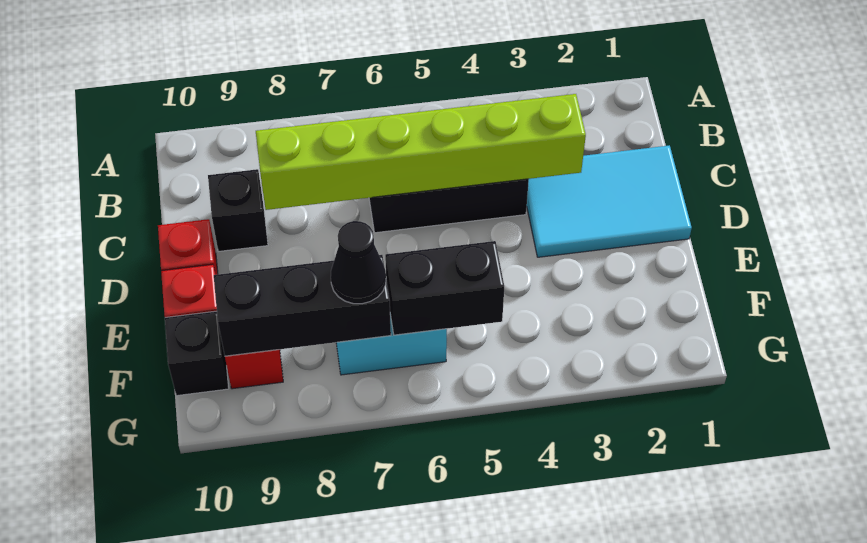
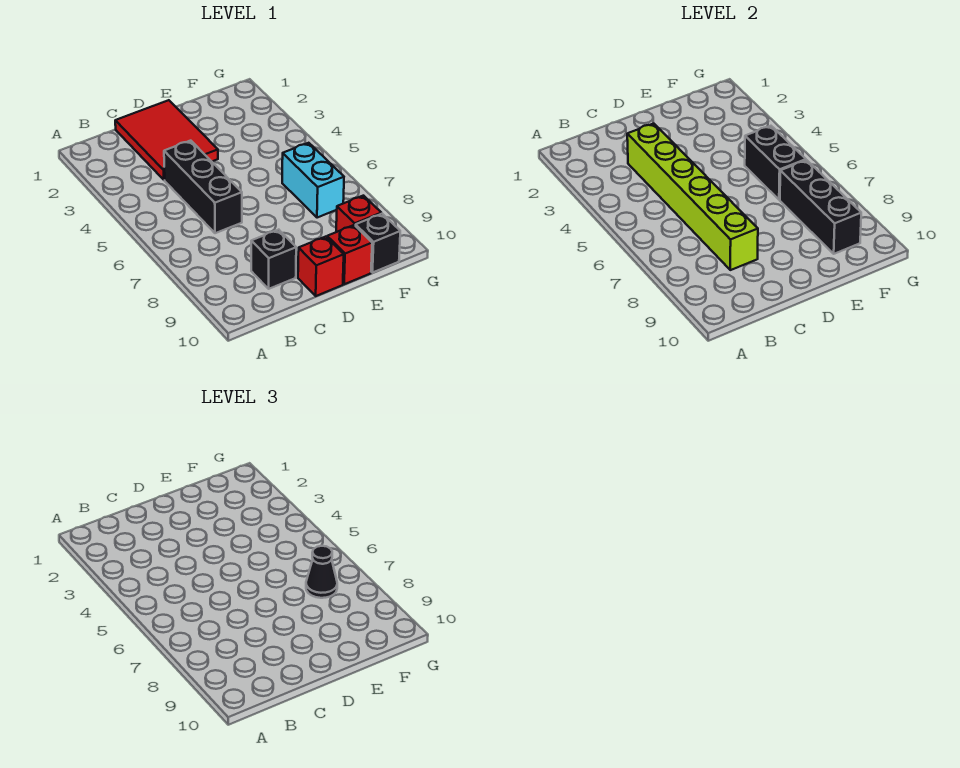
cyan 2x3 tile [527,145,692,257] -> red 2x3 tile [115,100,218,180]

